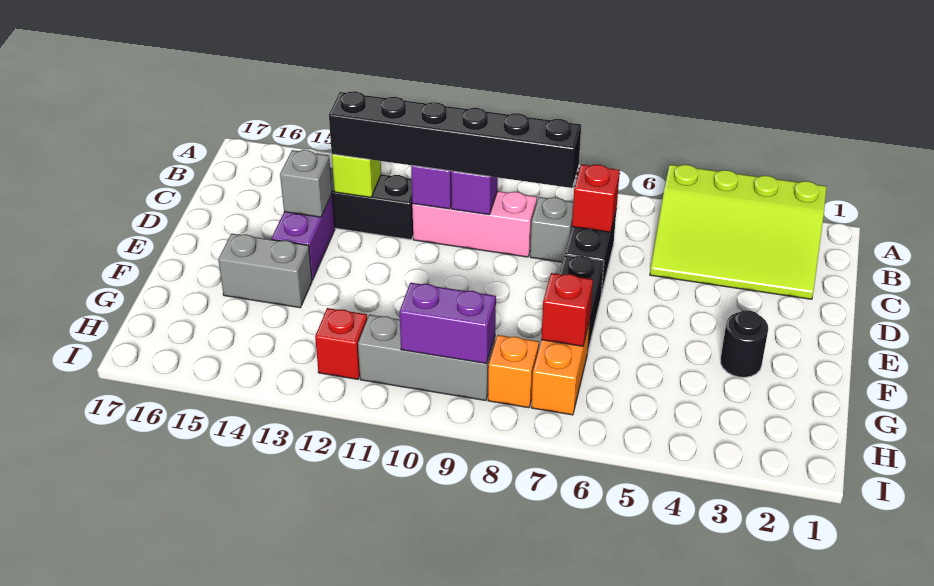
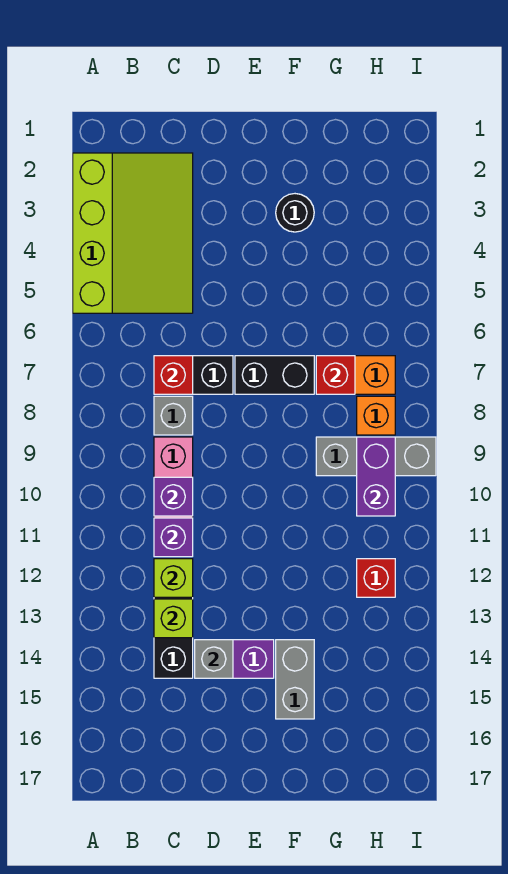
black 1x6 brick [329,91,581,188] -> none
none -> lime 1x1 brick [154,559,193,597]
grey 1x3 brick [358,315,495,401] -> grey 1x3 brick turned to [316,437,436,476]

